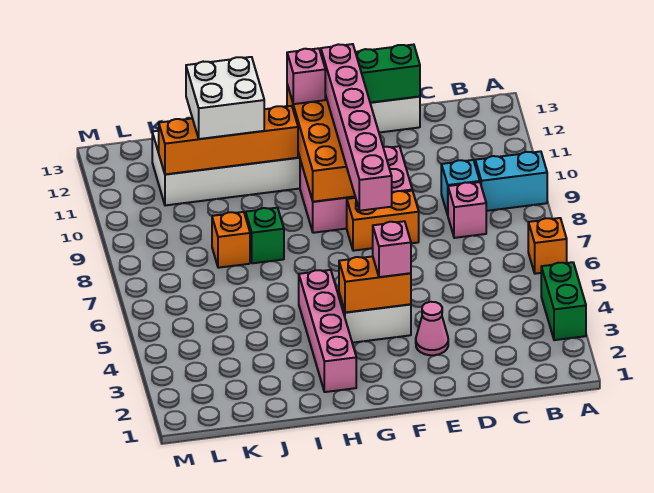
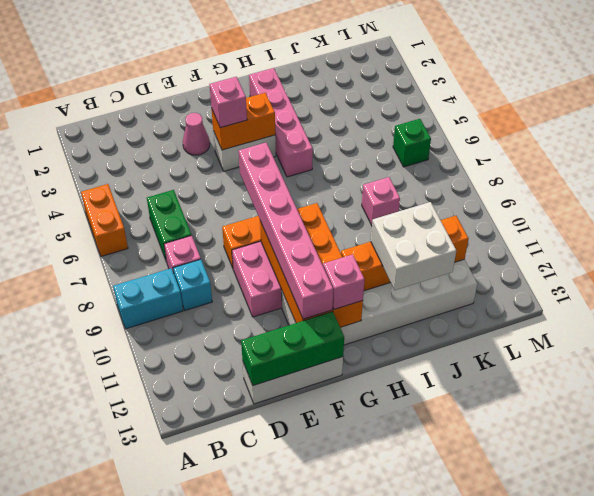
green 1x2 brick [541,262,586,340] -> green 1x2 brick moved to [147,190,192,262]
orange 1x1 brick [528,218,567,274] -> orange 1x2 brick [81,184,128,256]
green 1x1 brick [246,208,284,263] -> green 1x1 brick moved to [393,119,431,167]
orange 1x1 brick [212,212,250,268] -> pink 1x1 brick [362,177,400,226]

